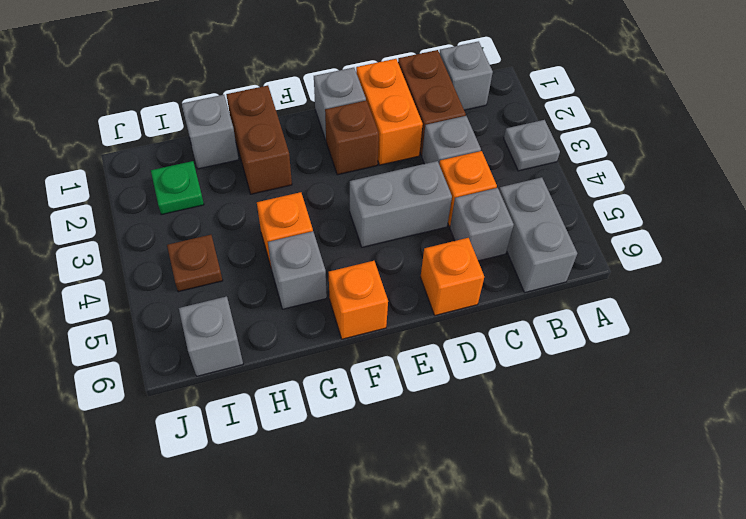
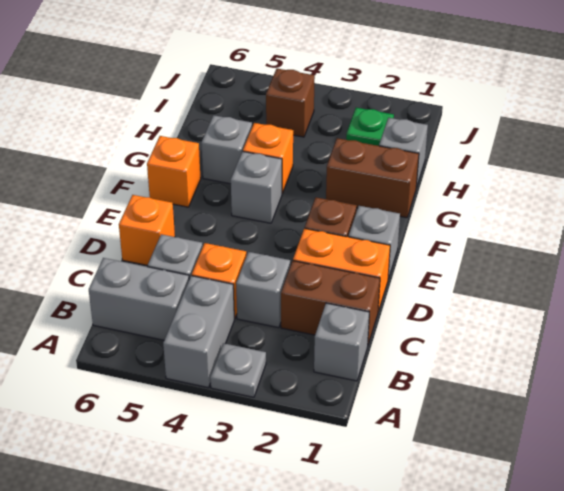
grey 1x2 brick [350,161,452,247] -> grey 1x2 brick moved to [163,276,234,388]
brown 1x1 plate [167,235,223,292] -> brown 1x1 brick [266,69,315,137]
grey 1x1 brick [179,296,243,376] -> grey 1x1 brick moved to [231,151,282,223]

